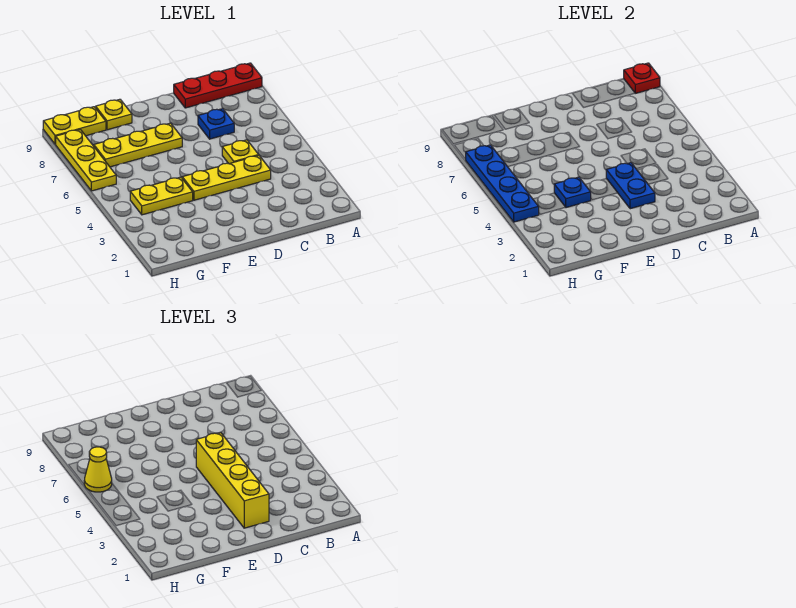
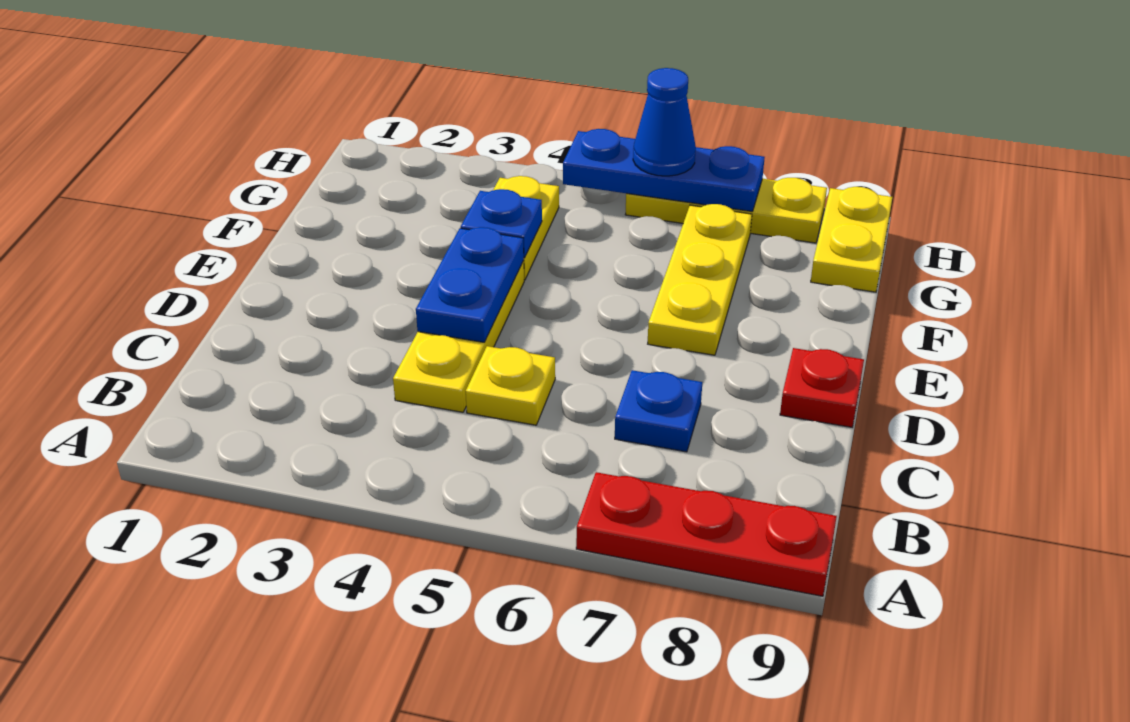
red 1x3 plate [174,63,262,108] -> red 1x3 plate turned to [576,472,837,596]
red 1x1 plate [624,63,660,93] -> red 1x1 plate moved to [780,348,864,427]
yellow 1x4 brick [196,433,269,528] -> none
blue 1x2 plate [606,163,655,209] -> blue 1x2 plate turned to [416,227,524,342]
yellow 1x1 plate [96,99,132,130] -> none
blue 1x4 plate [465,145,539,222] -> blue 1x3 plate [563,129,765,211]
yellow 1x1 cone [84,447,112,492] -> blue 1x1 cone [633,68,696,176]

